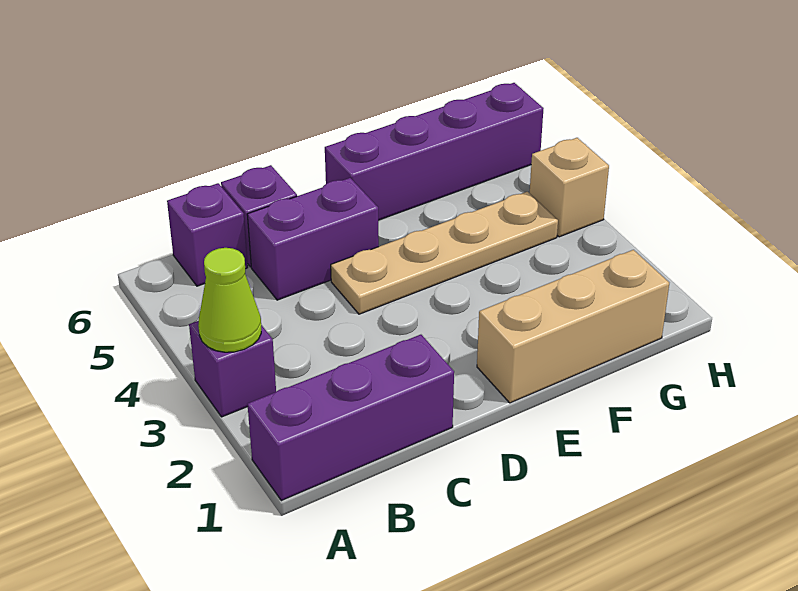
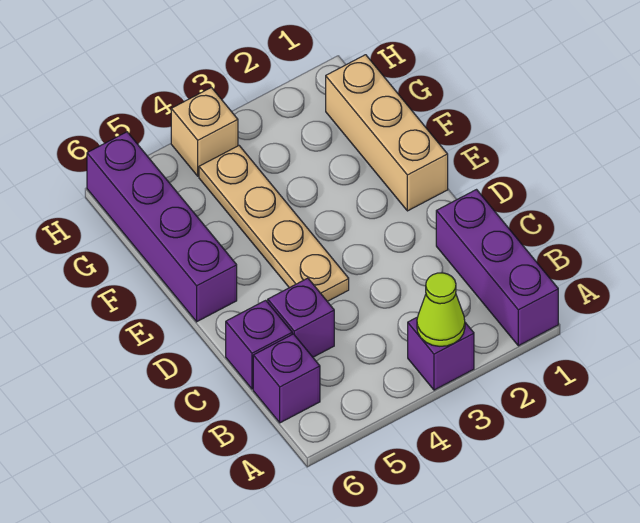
purple 1x2 brick [247,178,379,300] -> purple 1x1 brick [268,278,334,357]

